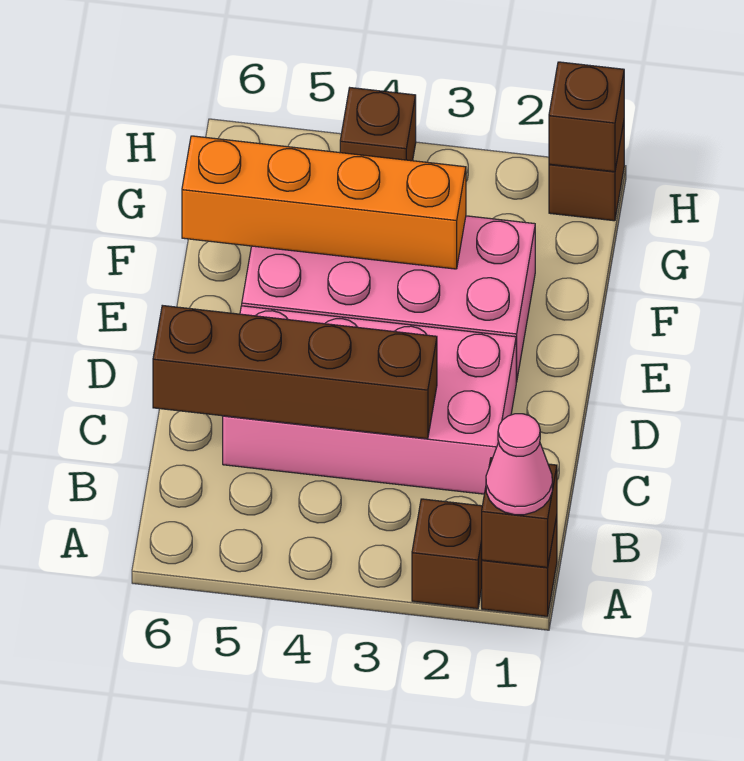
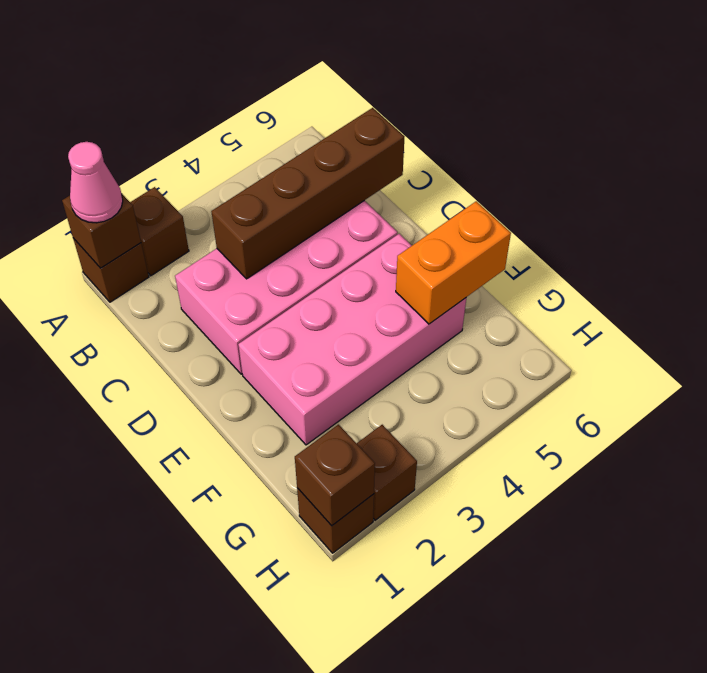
orange 1x4 brick [182,136,466,269] -> orange 1x2 brick [396,201,511,324]
brown 1x1 brick [340,88,416,161] -> brown 1x1 brick moved to [357,425,417,520]

